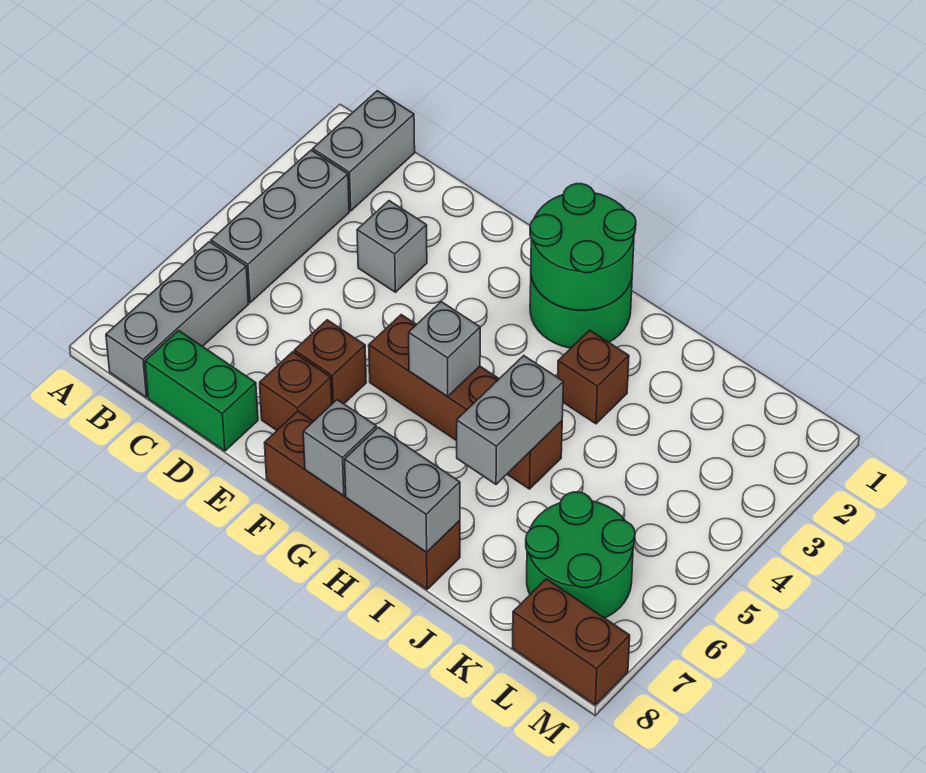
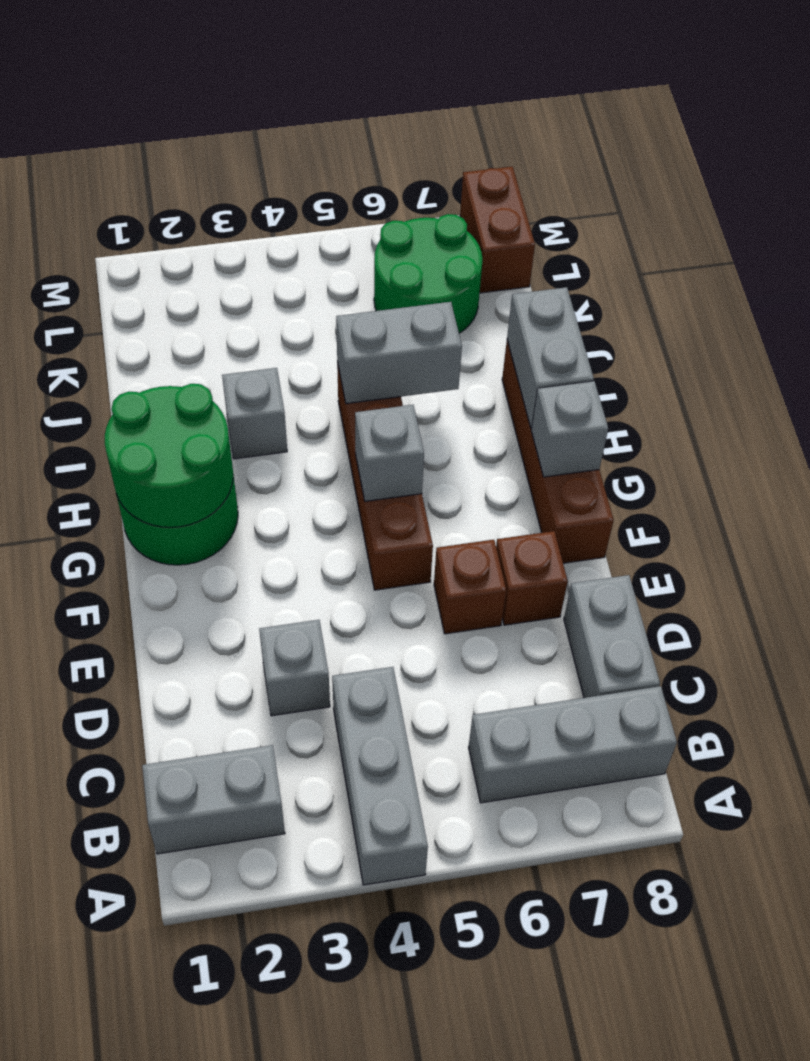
grey 1x3 brick [211,150,349,303] -> grey 1x3 brick turned to [332,667,428,885]
green 1x2 brick [145,331,258,451] -> grey 1x2 brick [564,575,660,698]
brown 1x1 brick [558,330,629,424] -> grey 1x1 brick [222,368,287,459]

